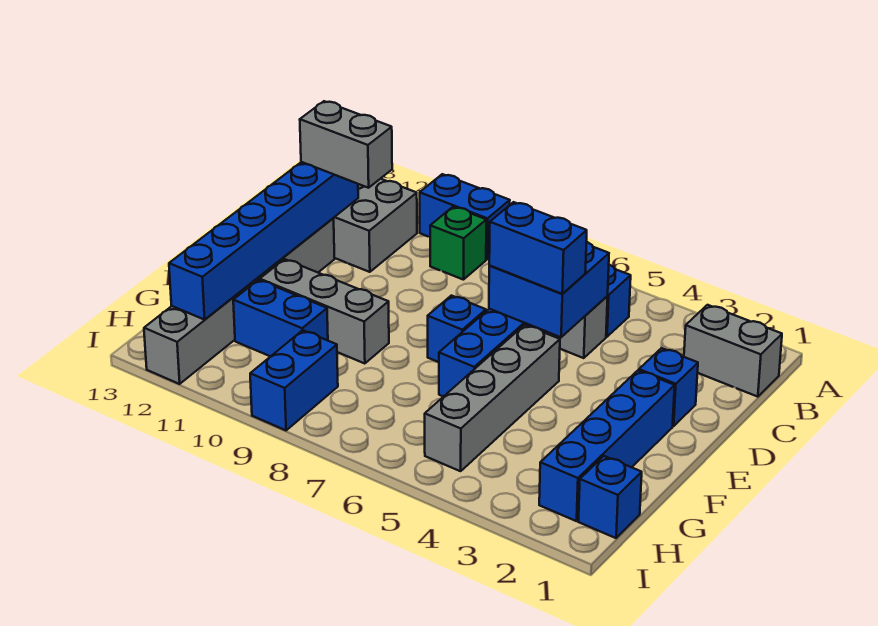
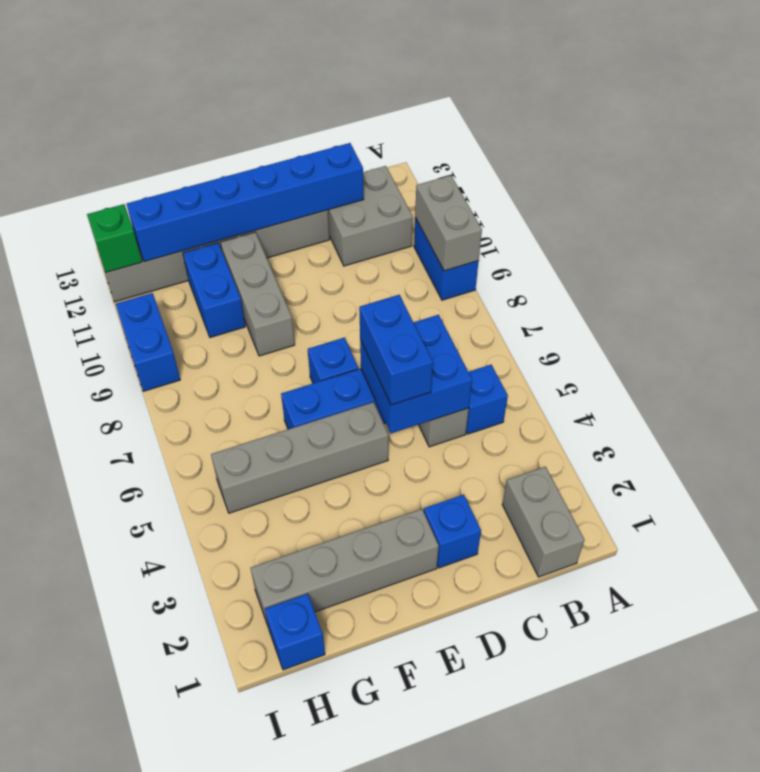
green 1x1 brick [430,207,486,280] -> green 1x1 brick moved to [87,204,142,273]
grey 1x2 brick [300,101,392,188] -> grey 1x2 brick moved to [415,175,482,271]
blue 1x4 brick [539,370,675,521] -> grey 1x4 brick [251,509,439,628]
blue 1x2 brick [250,330,338,430] -> blue 1x2 brick turned to [116,293,180,391]

